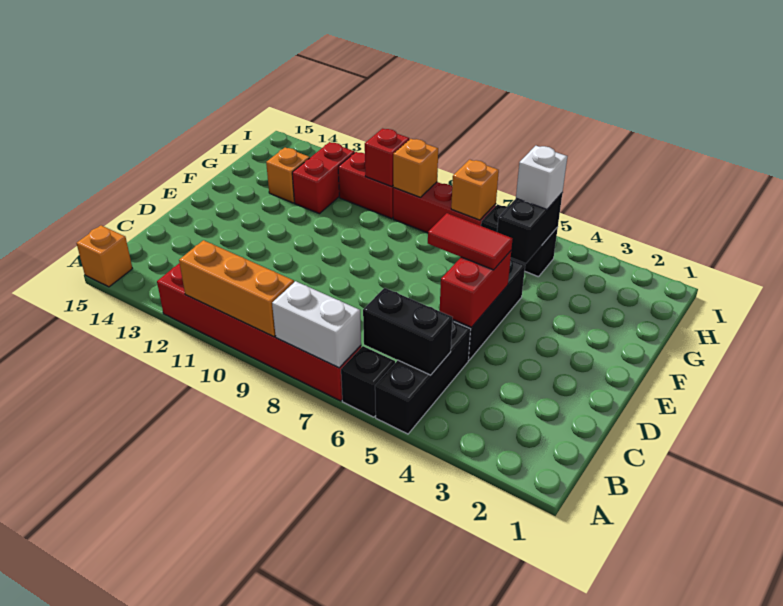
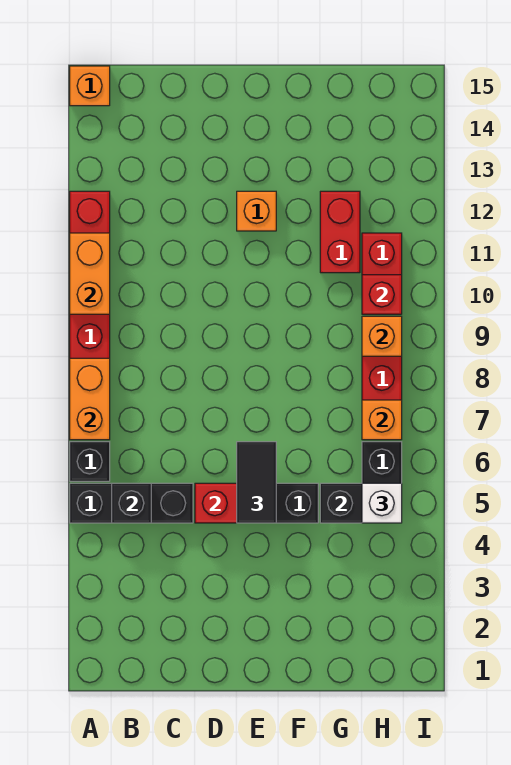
white 1x2 brick [272,281,361,368] -> orange 1x2 brick [70,358,110,440]
orange 1x3 brick [179,240,294,337] -> orange 1x2 brick [70,233,110,314]
black 1x2 brick [363,288,453,375] -> black 1x1 brick [112,483,151,523]
red 1x2 tile [428,213,513,270] -> black 1x2 tile [237,442,276,523]
red 1x2 brick [292,142,355,214] -> red 1x2 brick turned to [320,191,360,273]
orange 1x1 brick [266,148,310,203] -> orange 1x1 brick moved to [237,191,276,231]

